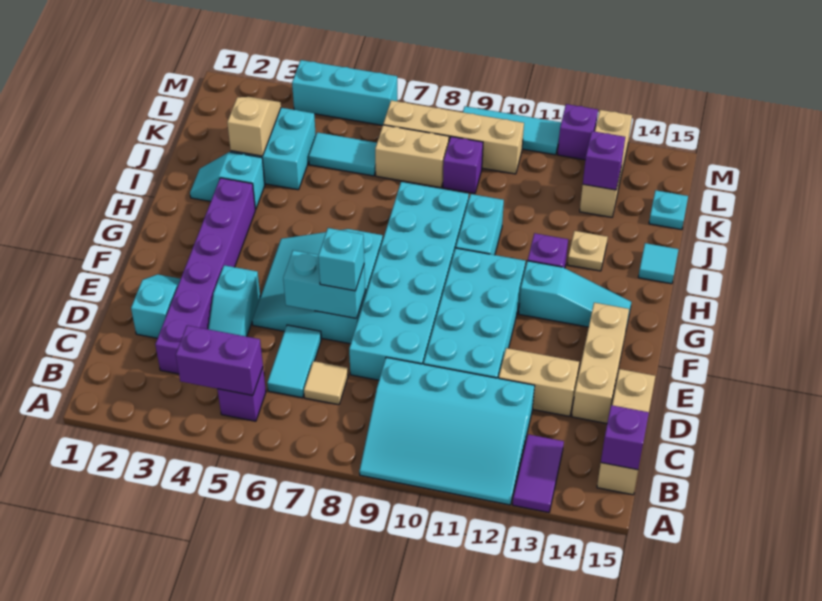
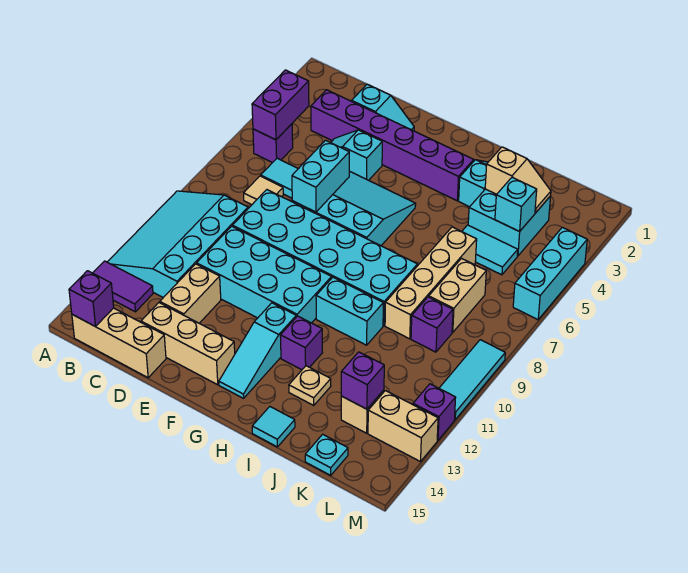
cyan 1x1 brick [318,228,364,291] -> cyan 1x1 brick moved to [495,178,537,232]
cyan 1x2 tile [309,132,377,176] -> cyan 1x2 tile turned to [462,225,518,275]
tan 1x4 brick [383,100,524,174] -> tan 1x4 brick moved to [385,227,477,339]

